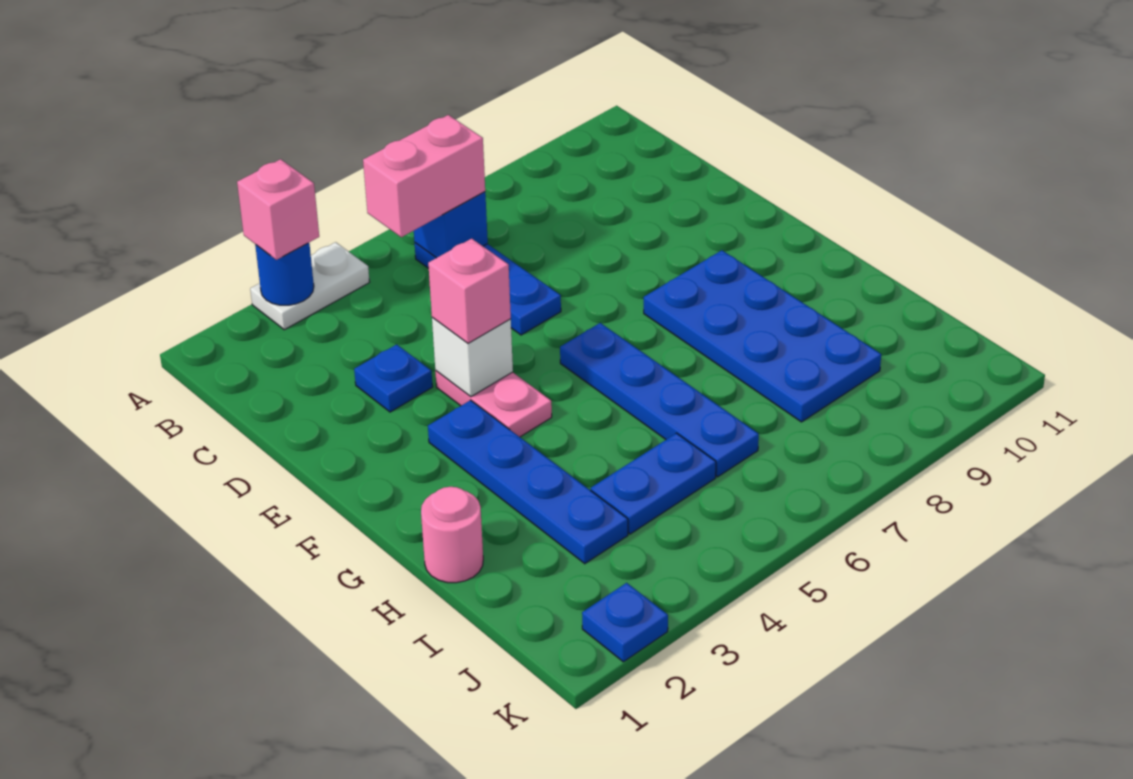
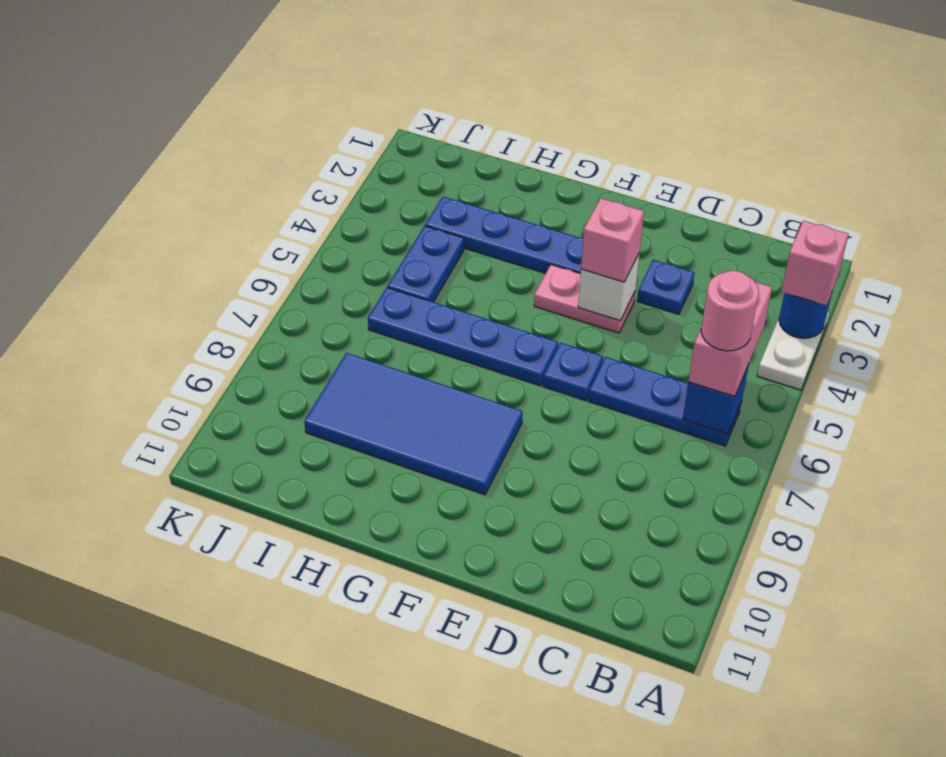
blue 2x4 plate [644,250,881,422] -> blue 2x4 tile [304,353,523,495]
pink 1x1 round brick [421,487,483,583] -> pink 1x1 round brick moved to [701,271,759,351]
blue 1x1 plate [582,583,668,662] -> blue 1x1 plate moved to [543,343,603,401]

